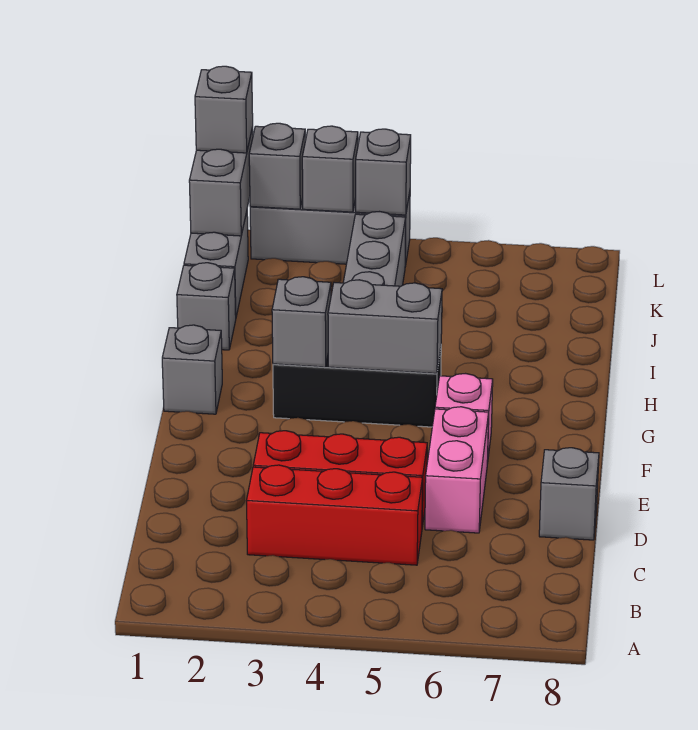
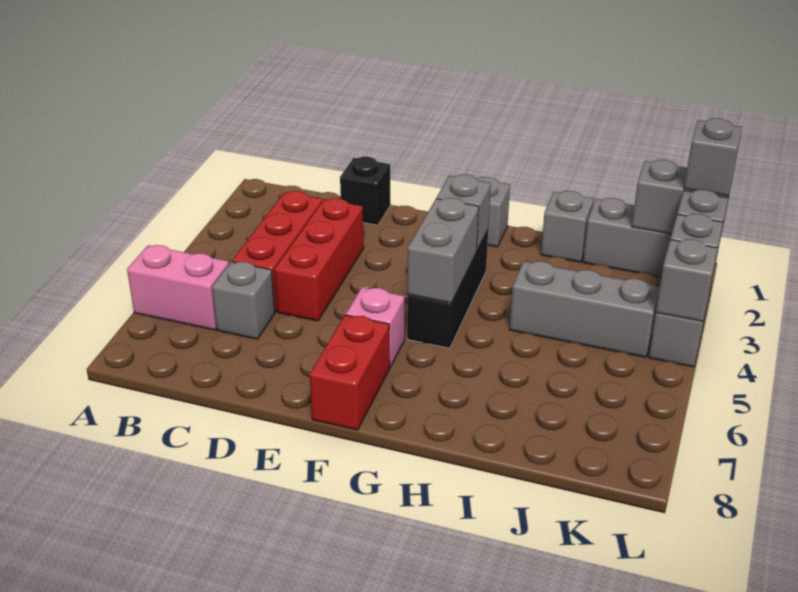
none -> black 1x1 brick [340,157,391,225]
pink 1x2 brick [425,407,489,533] -> pink 1x2 brick moved to [127,245,229,330]
grey 1x1 brick [539,448,599,540] -> grey 1x1 brick moved to [212,262,275,339]
none -> red 1x2 brick [310,315,390,430]

